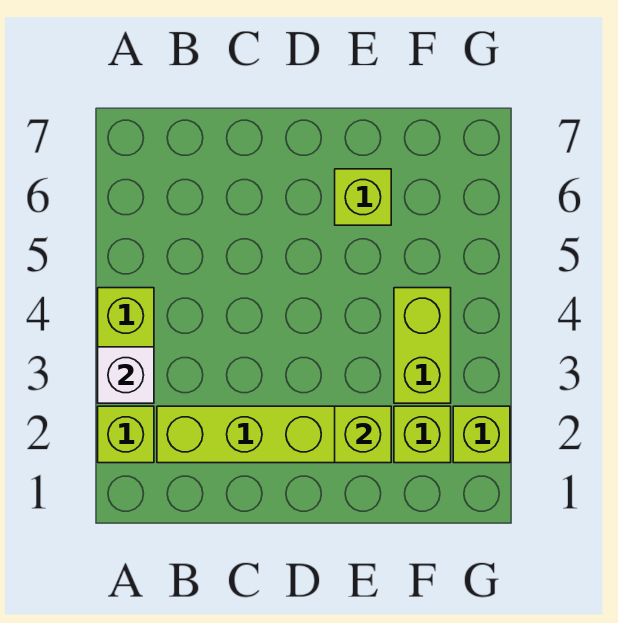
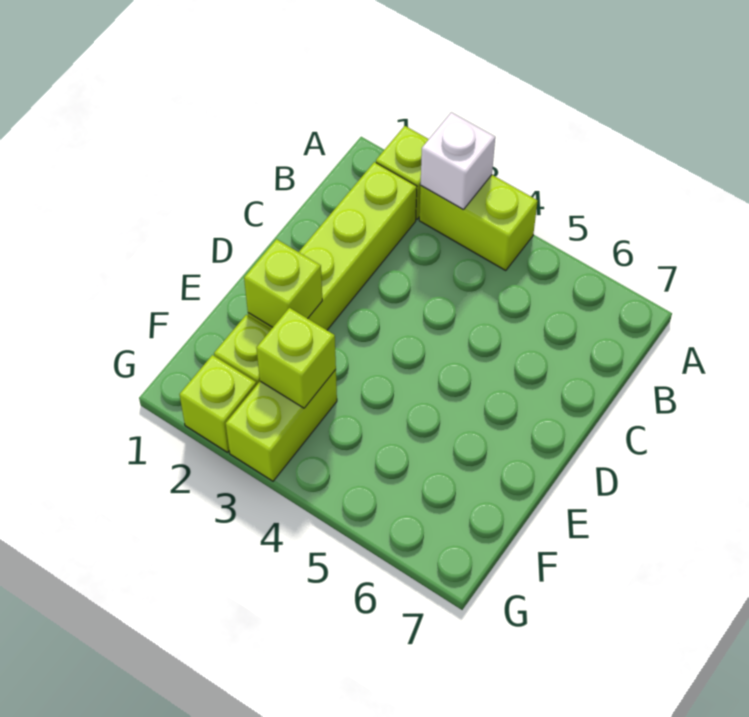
lime 1x1 brick [335,169,391,225] -> lime 1x1 brick moved to [256,308,336,408]
lime 1x2 brick [394,288,451,403] -> lime 1x2 brick turned to [226,370,337,481]

